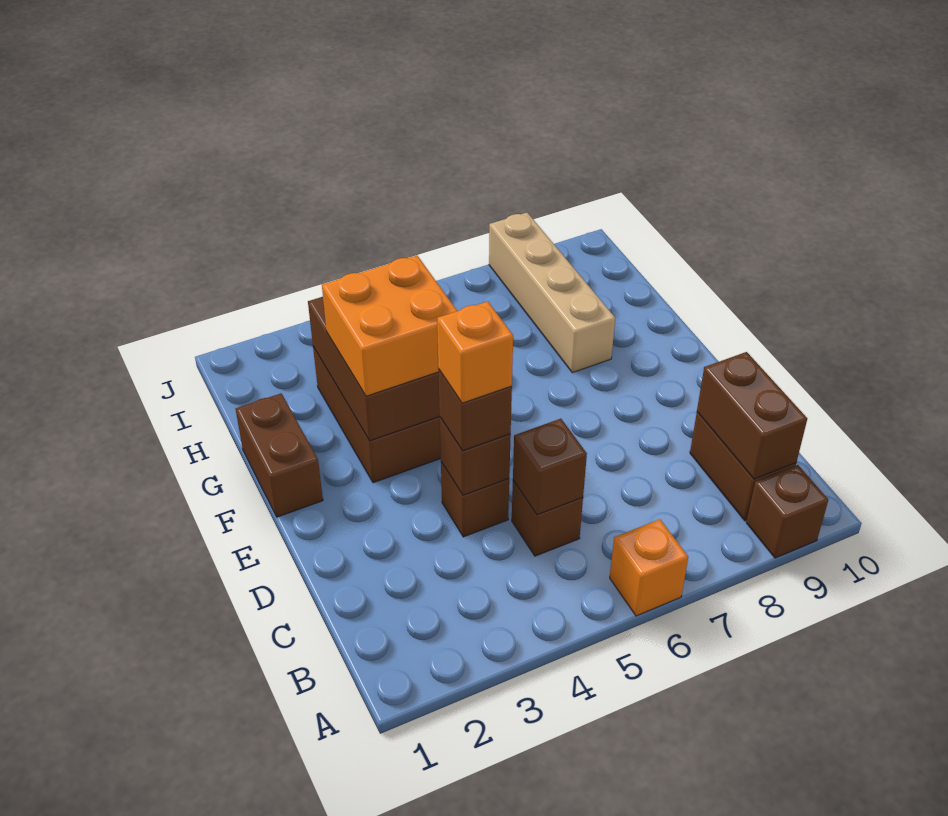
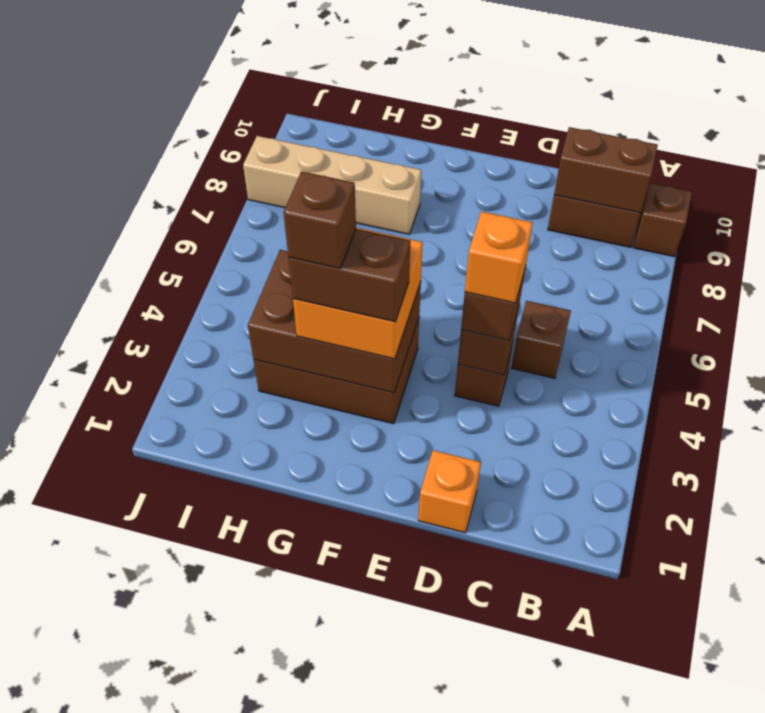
orange 1x1 brick [610,519,688,616] -> orange 1x1 brick moved to [418,450,481,533]
brown 1x1 brick [513,419,587,515] -> brown 1x1 brick moved to [284,171,356,269]
brown 1x2 brick [236,393,323,517] -> brown 1x2 brick moved to [289,229,410,322]

